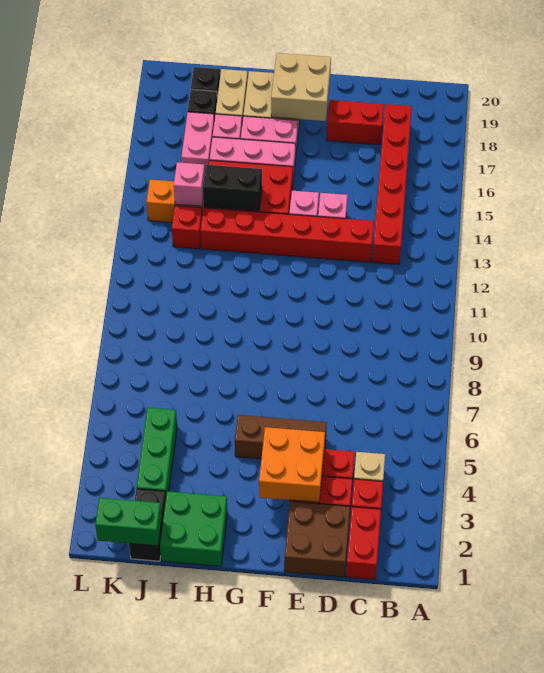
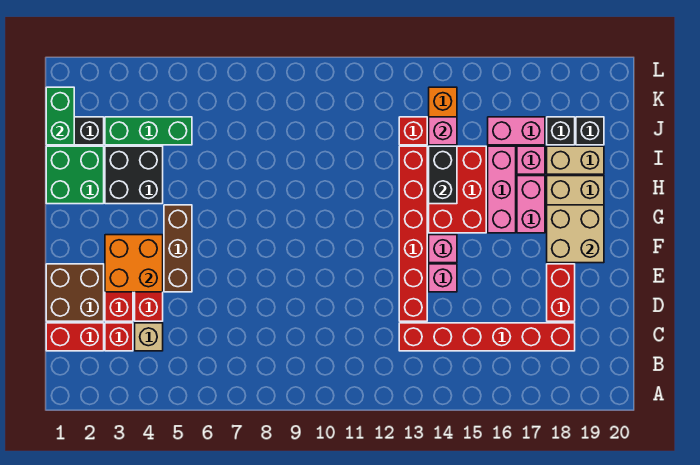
none -> black 2x2 brick [105,146,163,204]

